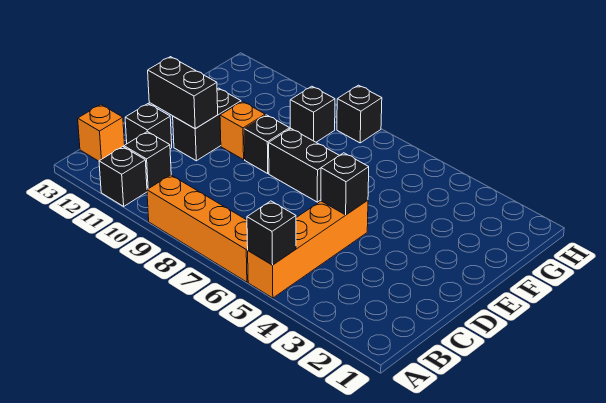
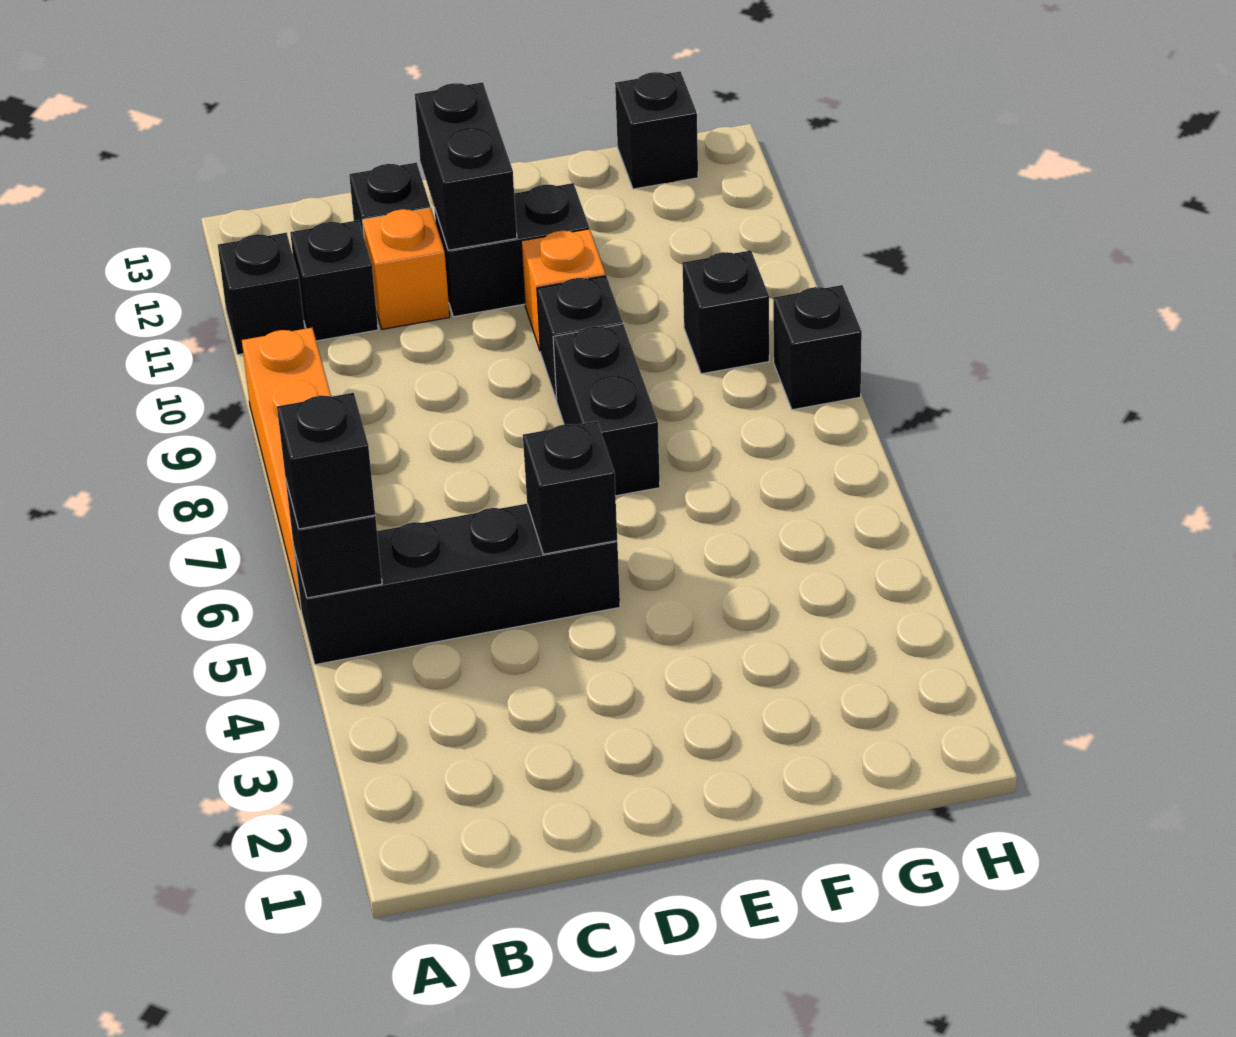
orange 1x4 brick [248,200,368,298] -> black 1x4 brick [294,504,620,665]
none -> black 1x1 brick [277,393,375,529]
orange 1x1 brick [78,105,125,161] -> orange 1x1 brick moved to [363,208,450,329]
none -> black 1x1 brick [615,71,698,189]

